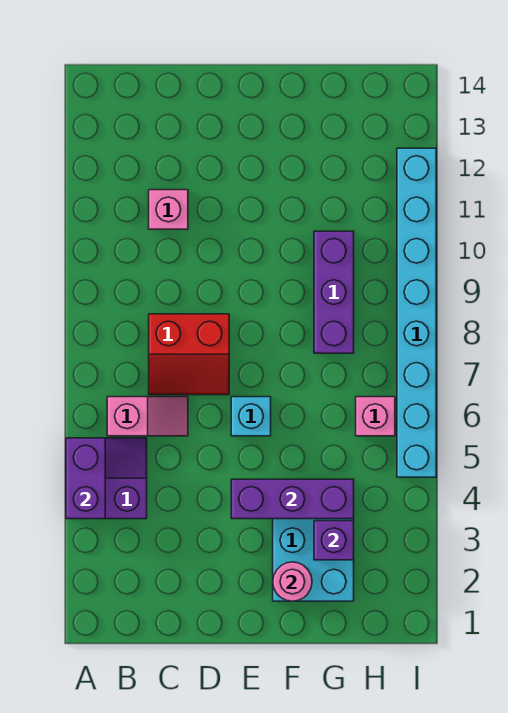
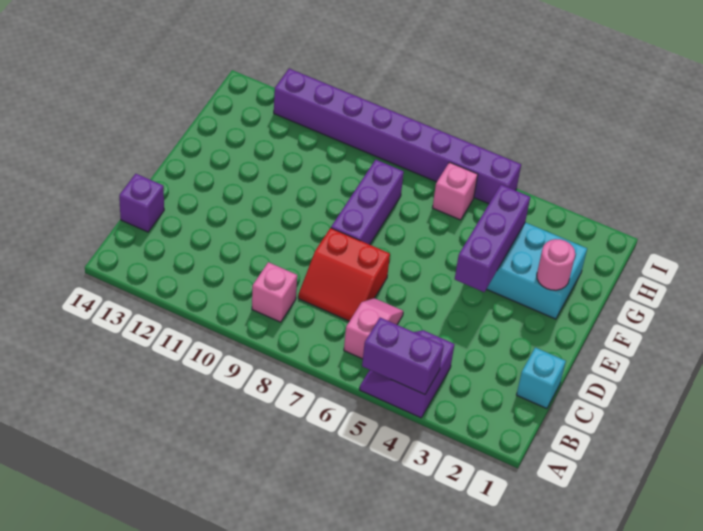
red 2x2 slope [149,314,229,395] -> red 2x2 slope turned to [298,228,390,321]
pink 1x1 brick [149,190,188,229] -> pink 1x1 brick moved to [252,262,297,322]
cyan 1x1 brick [231,397,271,436] -> cyan 1x1 brick moved to [517,348,566,409]
purple 1x1 brick [314,521,354,560] -> purple 1x1 brick moved to [119,174,164,232]
purple 1x3 brick [314,231,354,353] -> purple 1x3 brick turned to [331,160,404,245]
cyan 1x8 brick [397,148,436,477] -> purple 1x8 brick [274,69,521,204]

